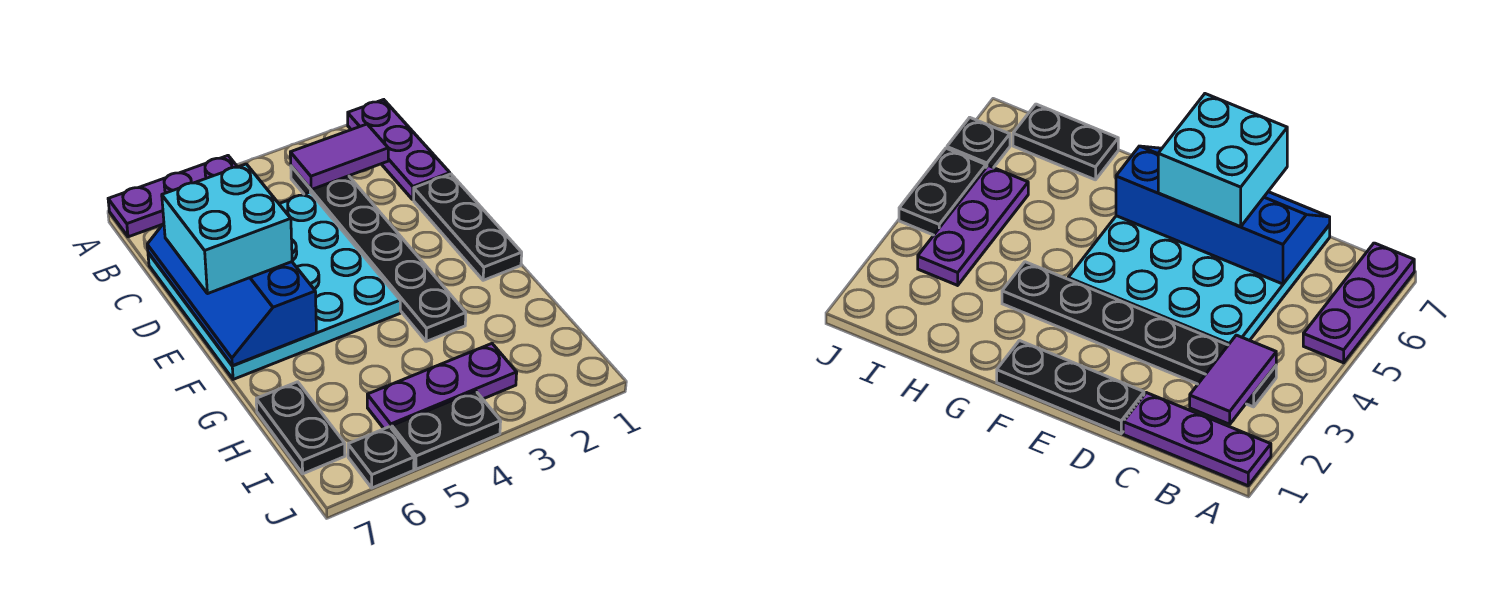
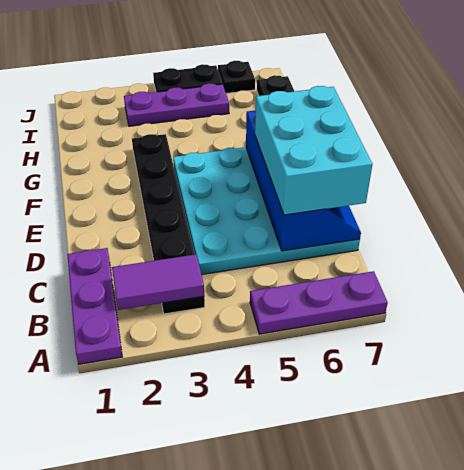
black 1x3 plate [414,174,522,280] -> none
cyan 2x2 brick [162,164,292,294] -> cyan 2x3 brick [255,86,372,215]

